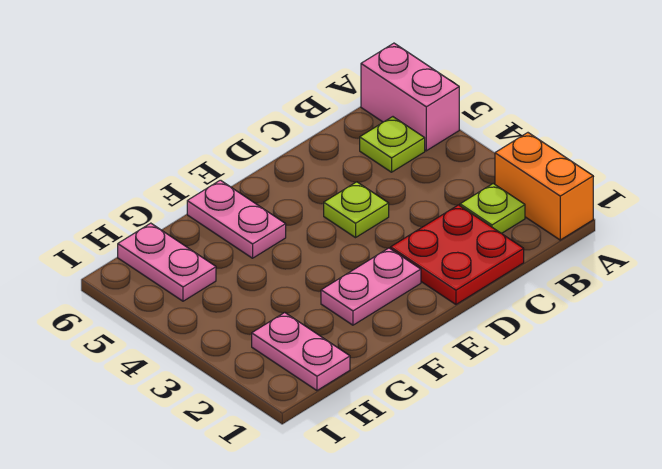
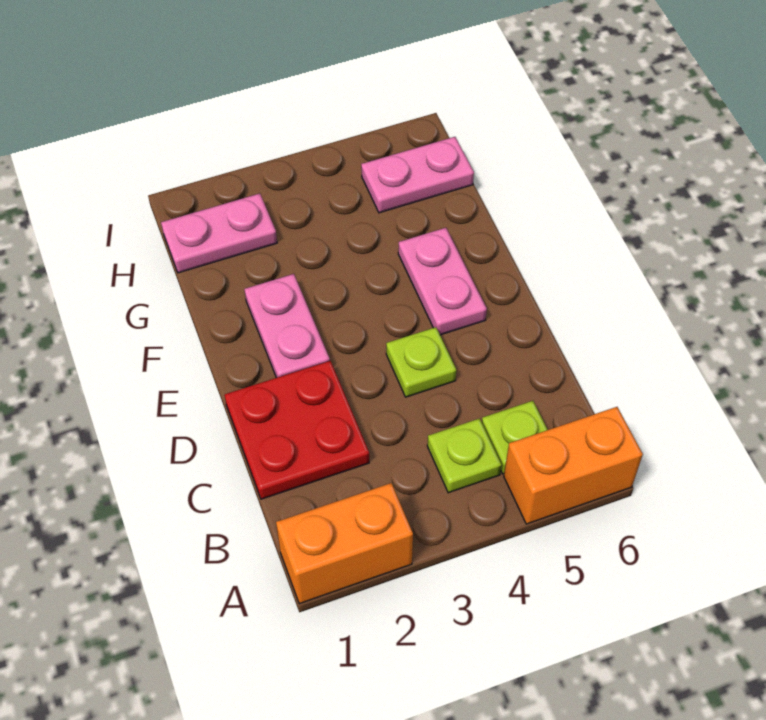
pink 1x2 brick [361,43,459,151] -> orange 1x2 brick [504,407,643,524]
lime 1x1 plate [460,184,525,234] -> lime 1x1 plate moved to [427,419,501,493]
pink 1x2 plate [187,180,286,258] -> pink 1x2 plate turned to [398,228,487,335]

